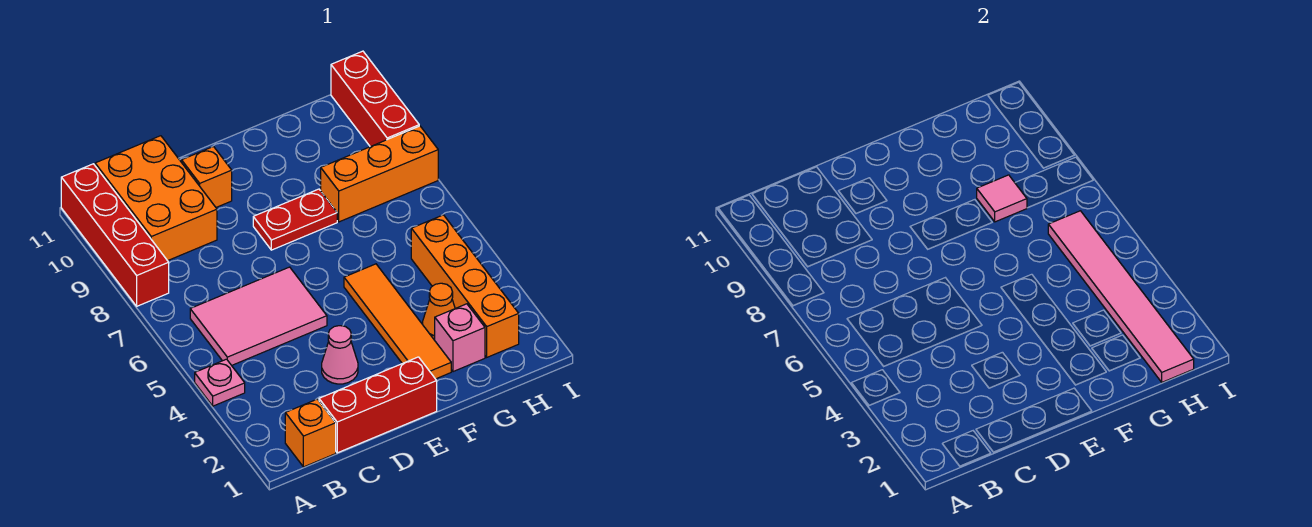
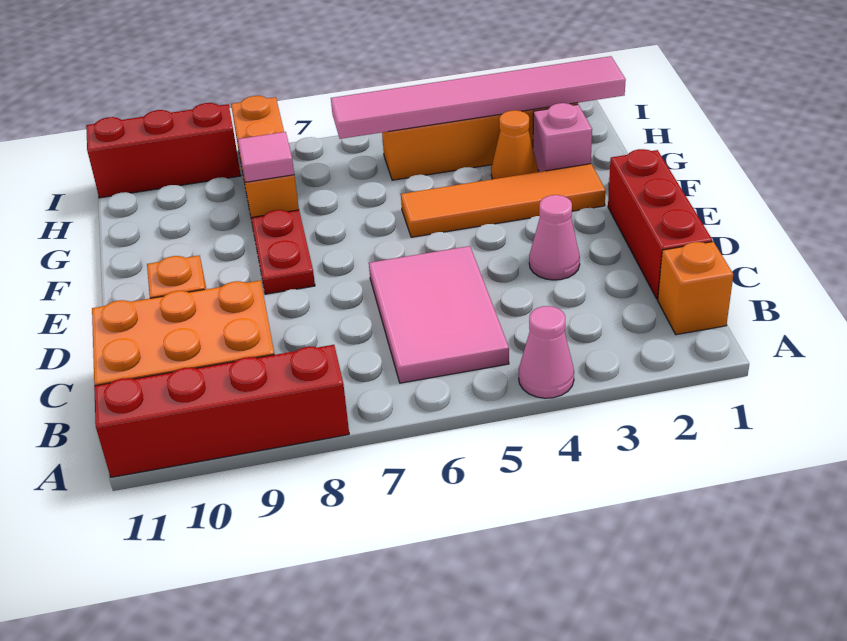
pink 1x1 plate [195,359,245,406] -> pink 1x1 cone [519,306,574,398]

